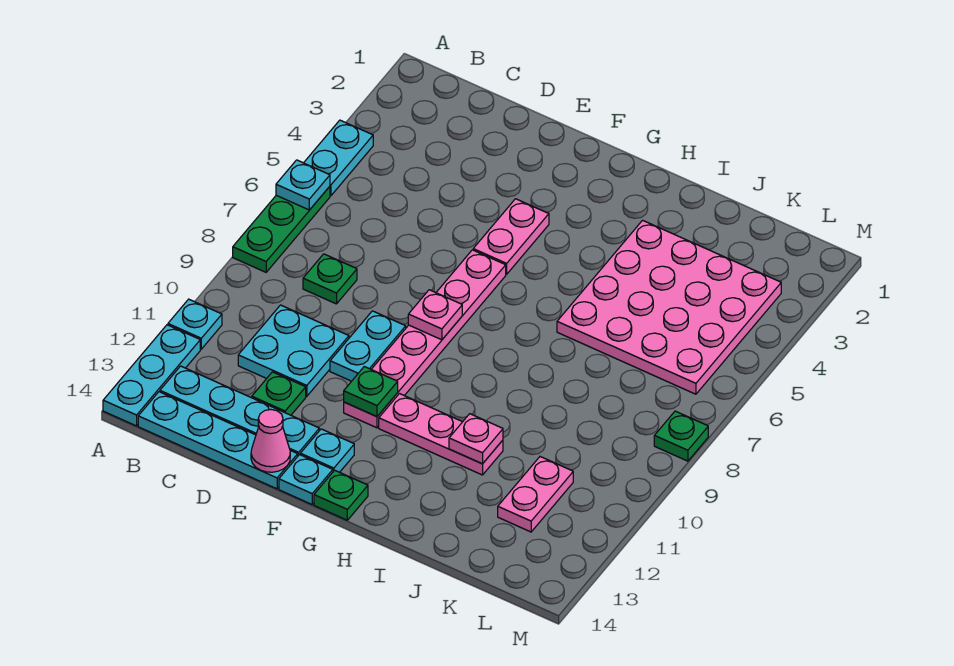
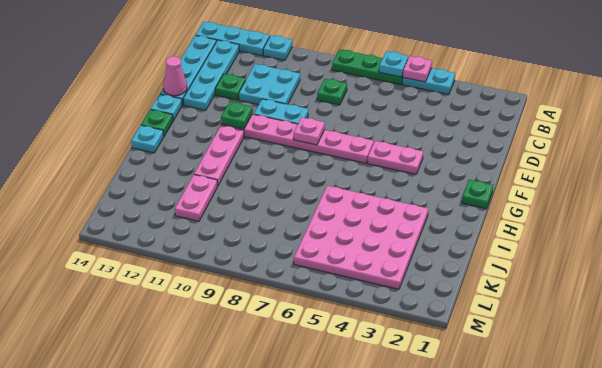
cyan 1x1 plate [300,429,354,472] -> cyan 1x1 plate moved to [131,125,164,153]
pink 1x1 plate [449,414,503,464] -> pink 1x1 plate moved to [403,56,432,82]
pink 1x2 plate [498,457,573,532] -> pink 1x2 plate turned to [175,175,217,221]
green 1x1 plate [654,411,708,461] -> green 1x1 plate moved to [462,180,493,209]

